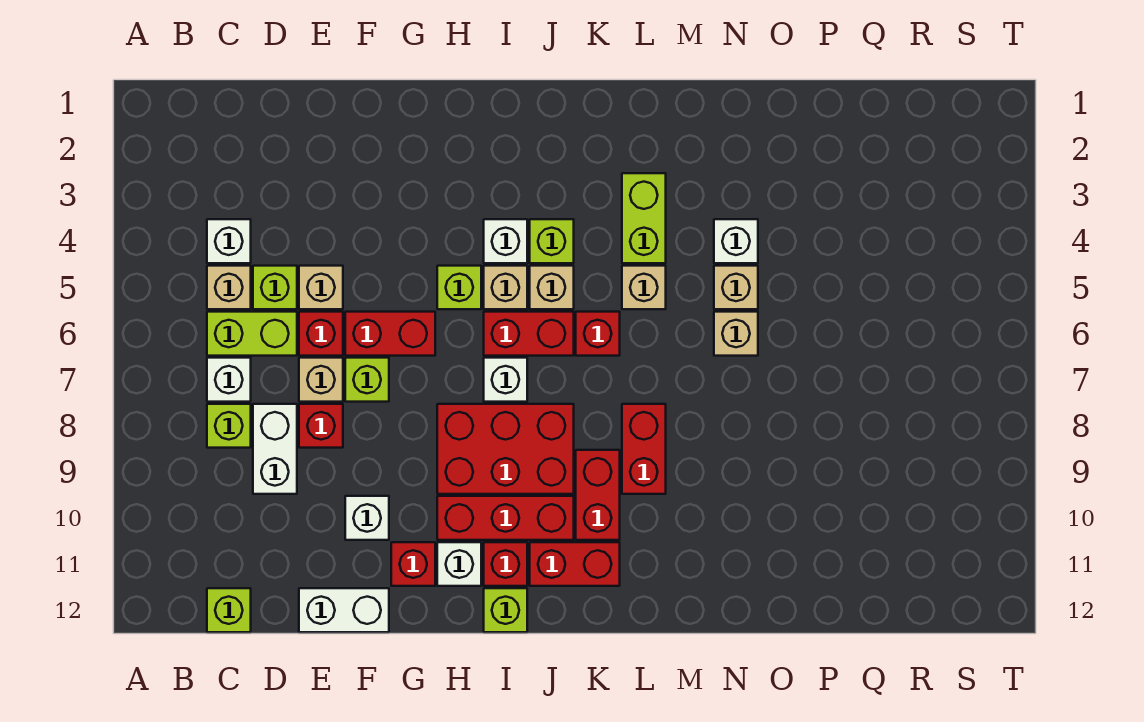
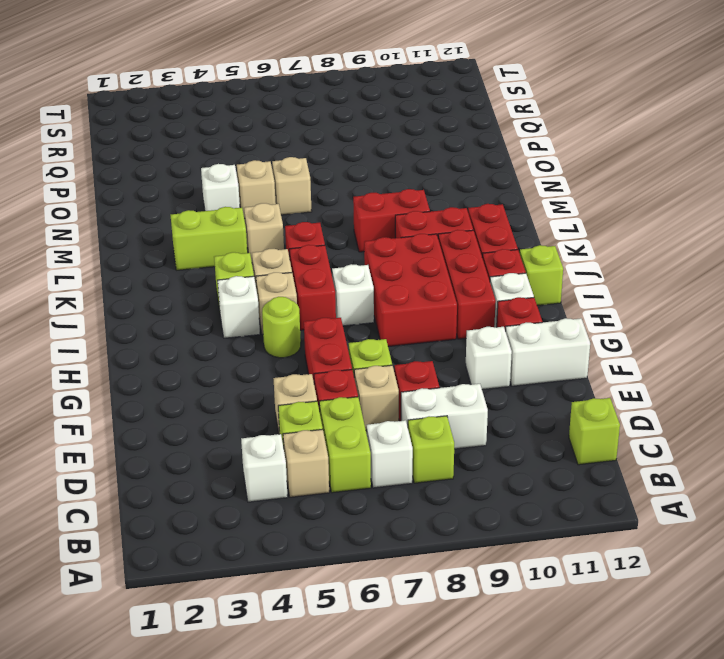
white 1x2 brick [299,588,389,632] -> white 1x2 brick turned to [506,318,590,386]
lime 1x1 brick [437,266,481,309] -> lime 1x1 round brick [262,297,301,358]

